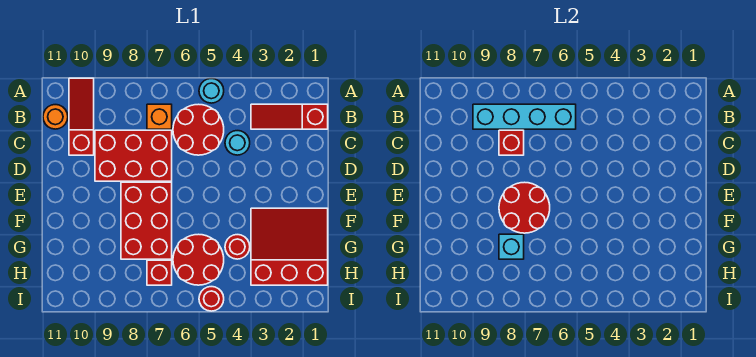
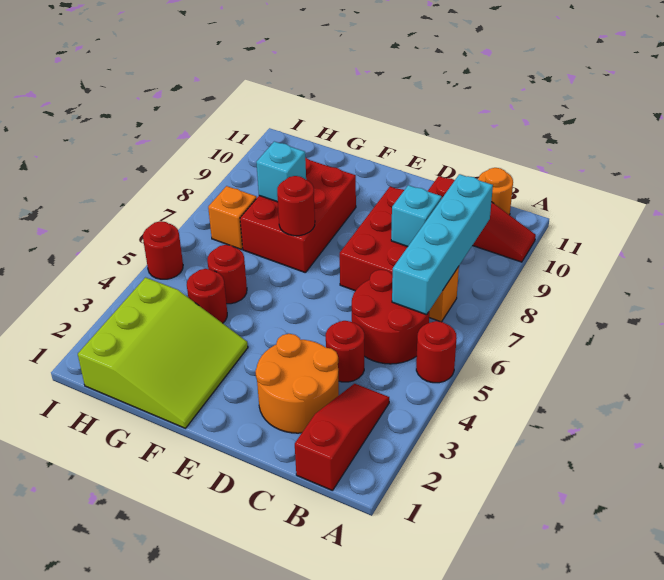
cyan 1x1 round brick [199,79,224,103] -> red 1x1 round brick [416,321,457,383]
none -> orange 2x2 round brick [255,334,339,433]
cyan 1x1 round brick [225,131,250,155] -> red 1x1 round brick [326,321,364,382]
red 1x1 brick [499,130,524,155] -> cyan 1x1 brick [391,185,442,247]
red 2x3 brick [121,182,172,259] -> red 2x3 brick turned to [240,157,356,273]
red 2x2 round brick [499,182,550,233] -> red 1x1 round brick [277,176,315,236]
red 3x3 slope [251,208,328,285] -> lime 3x3 slope [78,277,248,428]
red 2x2 round brick [173,234,224,285] -> red 1x1 round brick [207,245,247,304]
red 1x1 brick [147,260,172,285] -> orange 1x1 brick [208,186,257,249]

